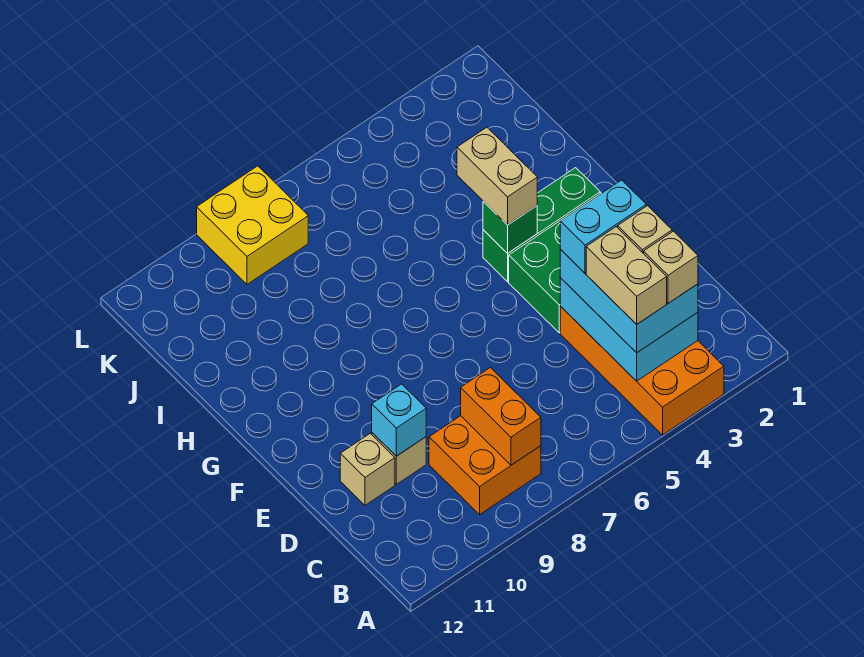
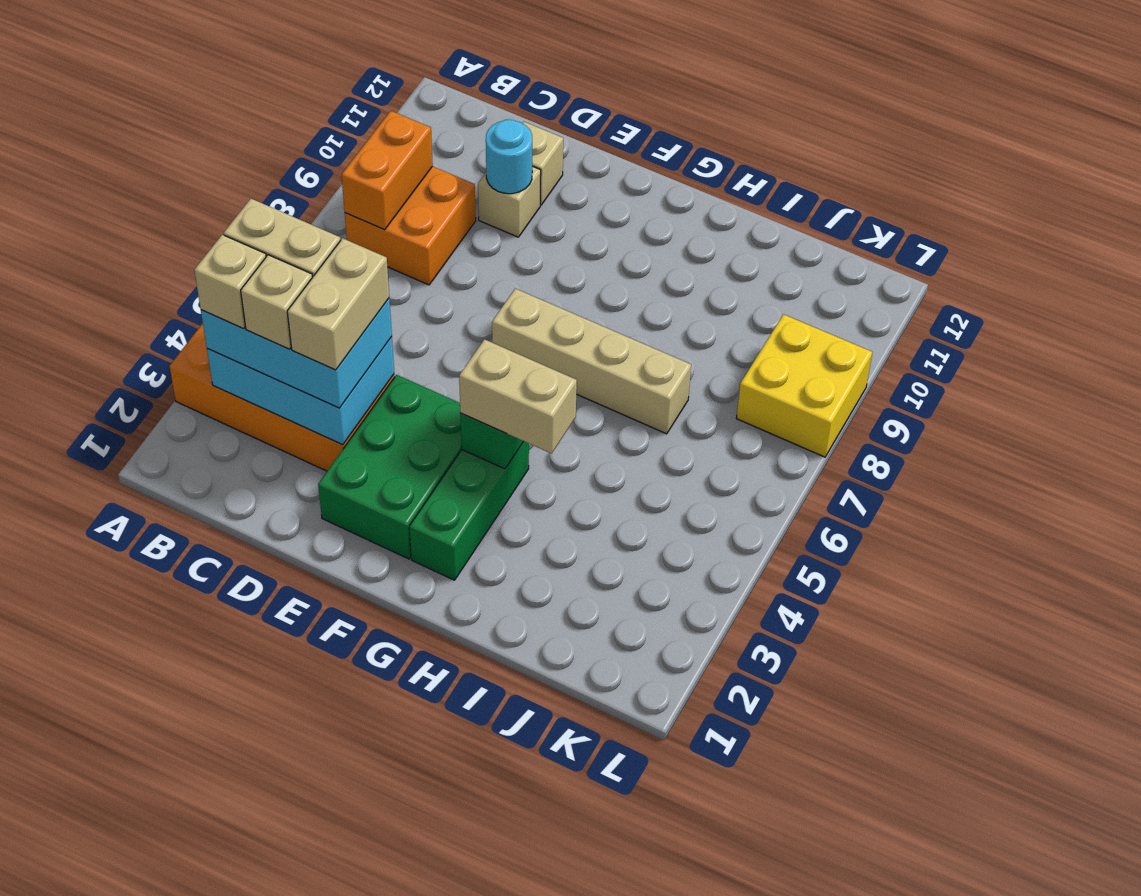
orange 1x2 brick [461,368,541,465] -> orange 1x2 brick turned to [341,111,433,230]
cyan 1x2 brick [560,180,646,273] -> tan 1x2 brick [287,238,389,370]
cyan 1x1 brick [372,384,426,456] -> cyan 1x1 round brick [486,120,532,194]
none -> tan 1x4 brick [492,289,691,434]

